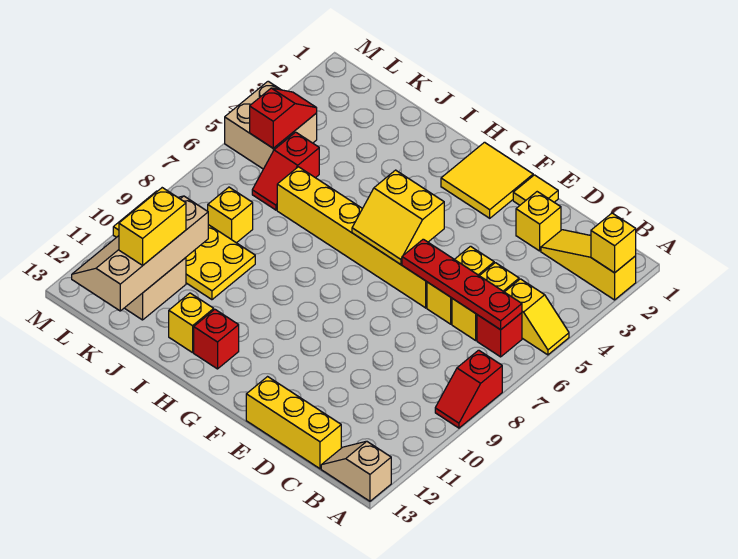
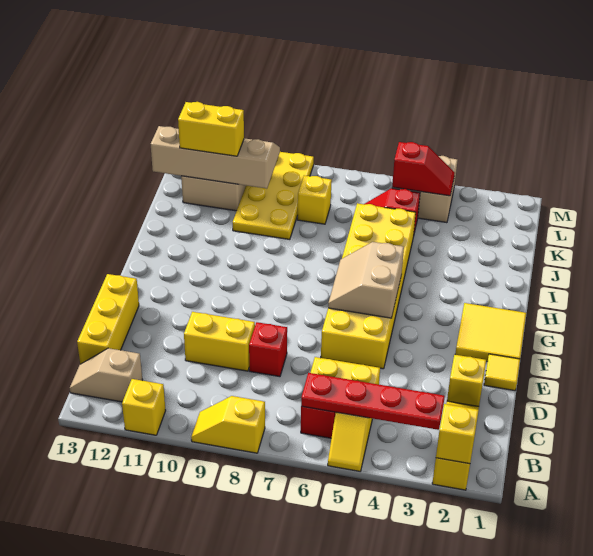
red 1x2 slope [435,350,502,428] -> yellow 1x2 slope [191,396,265,453]
tan 1x2 slope [321,441,391,501] -> tan 1x2 slope turned to [70,348,142,402]
red 1x4 plate [402,239,522,330] -> red 1x4 plate turned to [301,373,445,430]
yellow 1x2 brick [427,246,494,324] -> yellow 1x2 brick moved to [184,312,255,371]
yellow 1x6 brick [277,167,427,308] -> yellow 2x6 brick [321,203,416,369]
yellow 2x2 slope [352,170,444,264] -> tan 2x2 slope [328,242,404,318]
red 1x1 brick [194,310,239,369] -> red 1x1 brick moved to [249,322,287,377]
yellow 1x1 brick [169,293,214,353] -> yellow 1x1 brick moved to [122,379,166,435]

